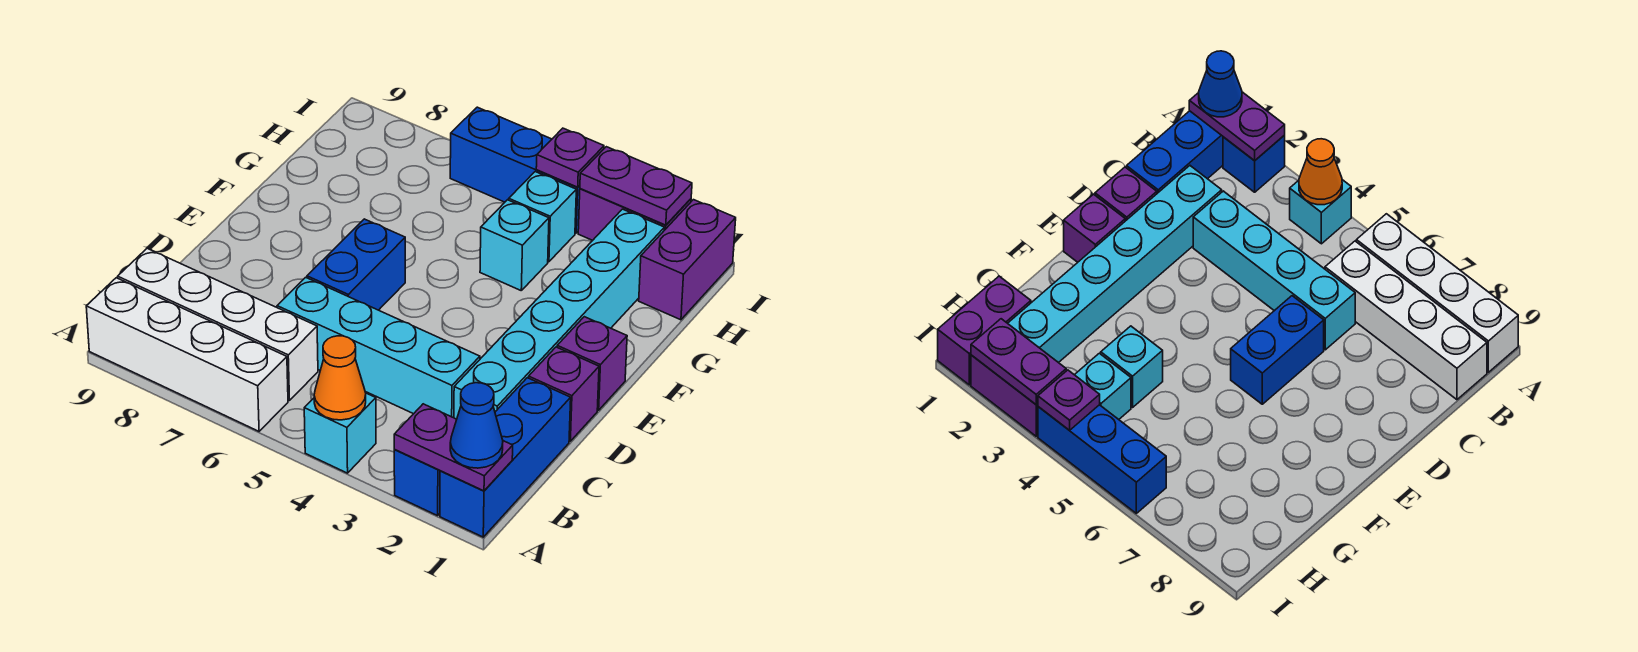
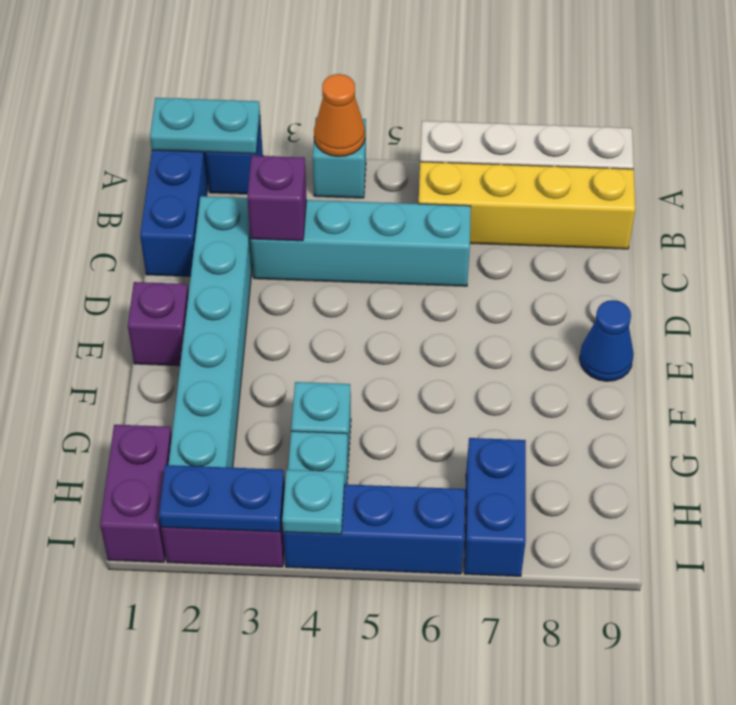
purple 1x2 plate [394,404,513,491] -> cyan 1x2 plate [150,98,260,154]
blue 1x1 cone [450,383,503,468] -> blue 1x1 cone moved to [580,300,634,381]
white 1x4 brick [118,248,318,401] -> yellow 1x4 brick [419,162,635,249]
purple 1x1 brick [529,347,599,441] -> purple 1x1 brick moved to [247,156,307,241]
blue 1x2 brick [307,219,405,310] -> blue 1x2 brick moved to [464,438,526,576]
purple 1x2 plate [580,147,692,225] -> blue 1x2 plate [159,465,284,532]
purple 1x1 plate [536,128,604,187] -> cyan 1x1 plate [282,470,344,534]

